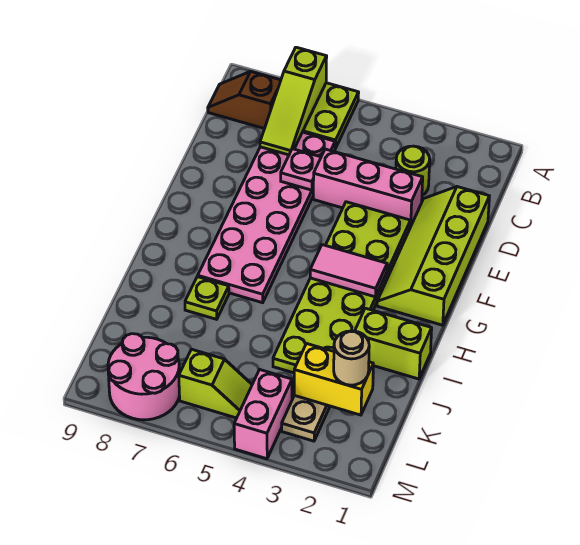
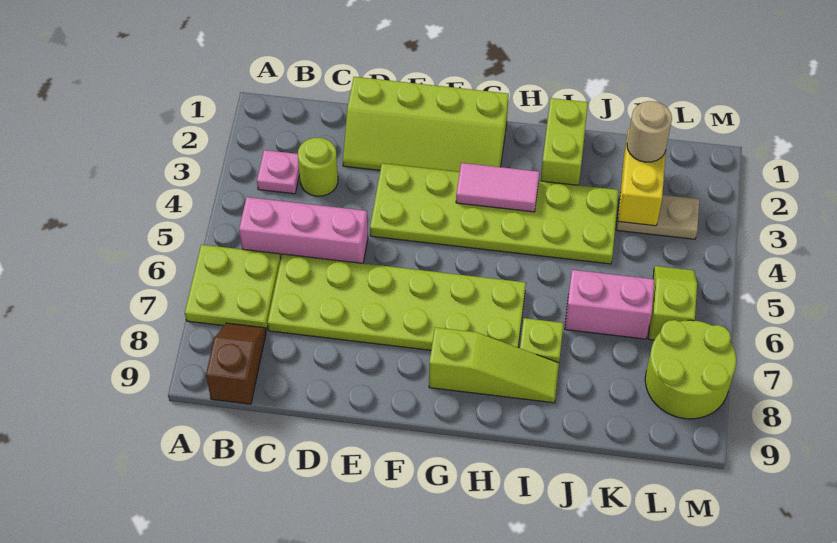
lime 1x3 slope [260,47,327,155] -> lime 1x3 slope moved to [429,327,559,403]
brown 1x2 slope [208,72,281,129] -> brown 1x2 slope turned to [206,323,266,404]
pink 2x6 plate [198,132,335,303] -> lime 2x6 plate [268,254,526,350]
pink 1x3 brick [313,149,423,227] -> pink 1x3 brick turned to [239,197,368,263]
pink 1x1 plate [281,149,321,190] -> pink 1x1 plate moved to [257,150,300,194]
pink 1x2 tile [310,245,387,297] -> pink 1x2 tile turned to [456,163,539,212]
pink 1x2 brick [234,370,292,459] -> pink 1x2 brick moved to [565,270,654,339]
pink 2x2 round brick [108,334,179,420] -> lime 2x2 round brick [645,320,736,419]

